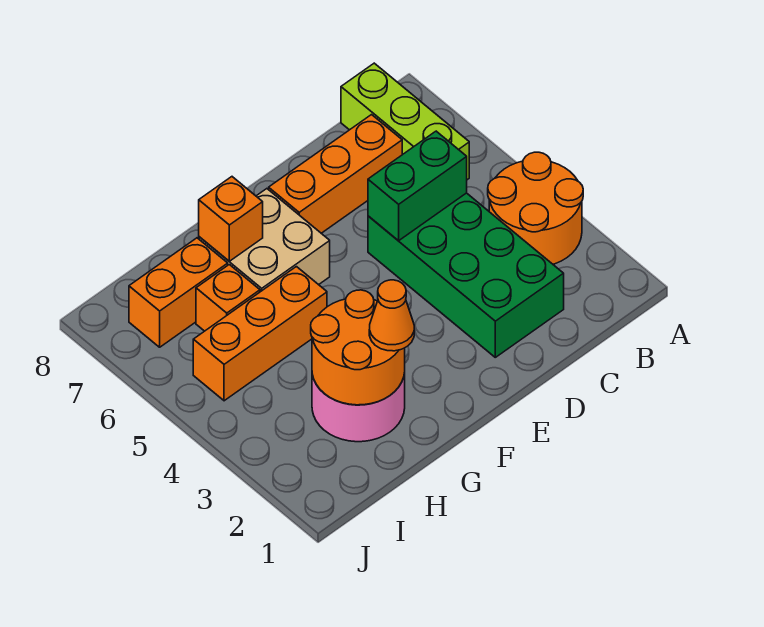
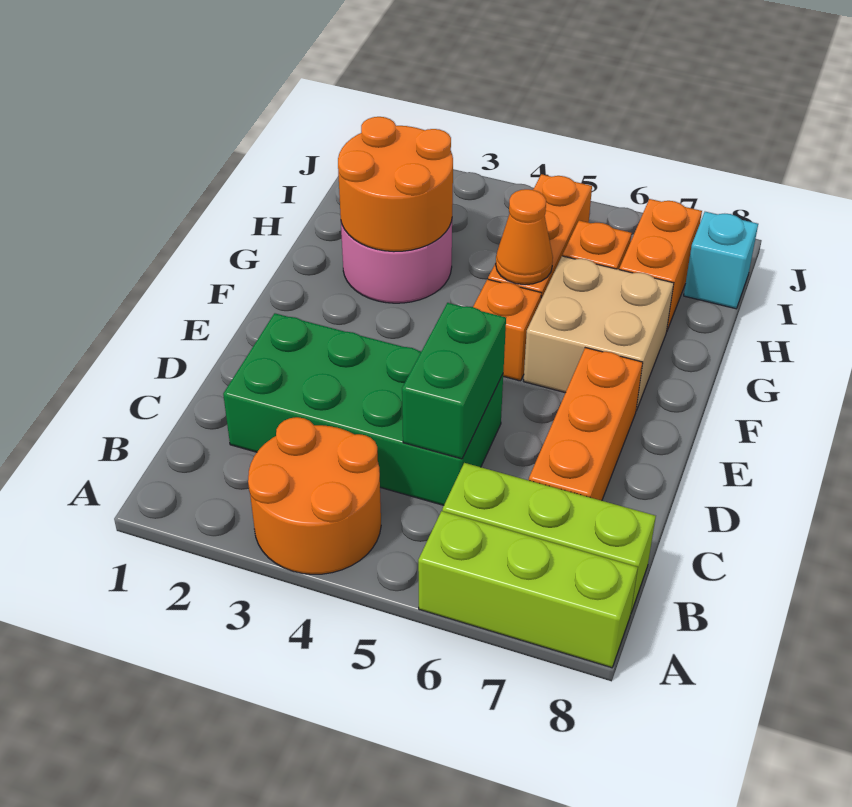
none -> lime 1x3 brick [418,511,638,668]
orange 1x1 cone [369,280,414,351] -> orange 1x1 cone moved to [496,189,553,285]
orange 1x1 brick [199,177,263,261] -> orange 1x1 brick moved to [473,279,541,381]
none -> cyan 1x1 brick [684,212,758,309]

